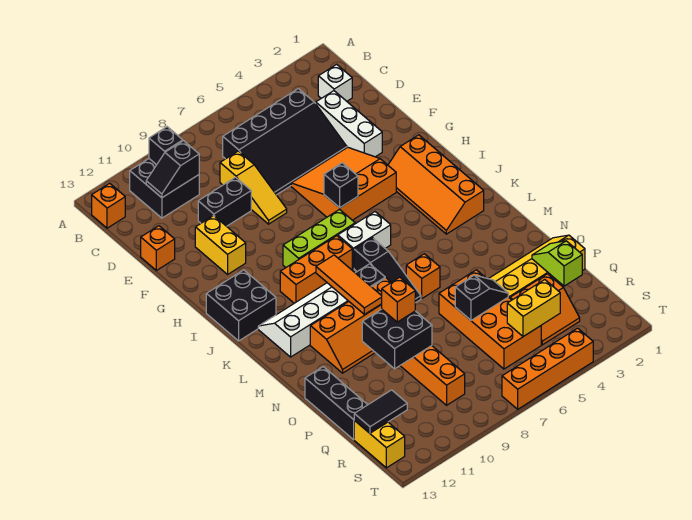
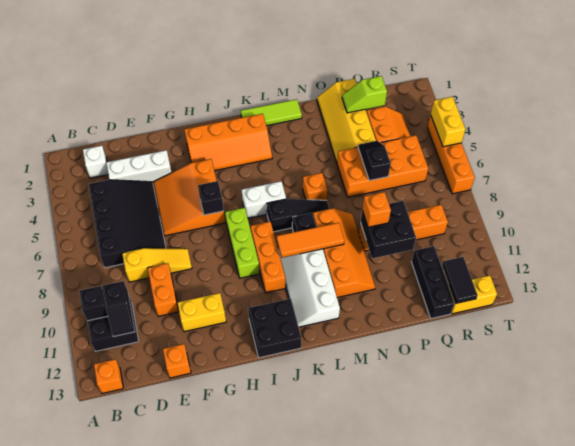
black 1x2 brick [198,177,251,226] -> orange 1x2 brick [148,263,179,316]
white 1x2 brick [338,212,391,268] -> white 1x2 brick turned to [242,181,286,218]
none -> lime 1x3 tile [241,99,302,126]
black 1x3 brick [305,367,368,440] -> black 1x3 brick turned to [411,246,455,319]
yellow 1x2 brick [507,280,560,337] -> yellow 1x2 brick moved to [431,97,465,147]

